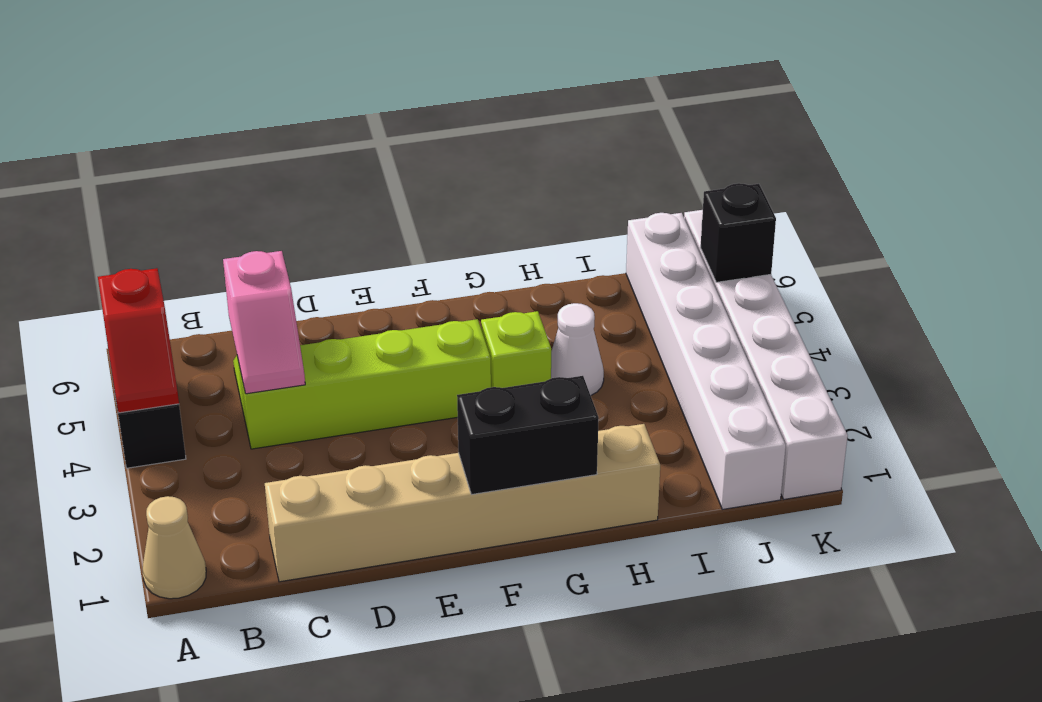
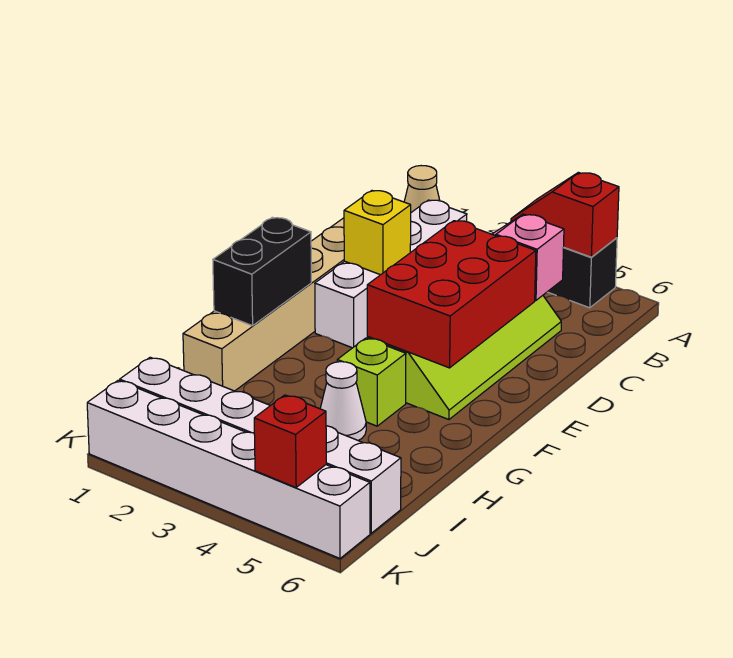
none -> white 1x4 brick [315,200,467,348]
none -> yellow 1x1 brick [344,191,411,275]
none -> red 2x3 brick [367,221,536,368]
black 1x1 brick [700,183,776,282] -> red 1x1 brick [254,395,326,487]

